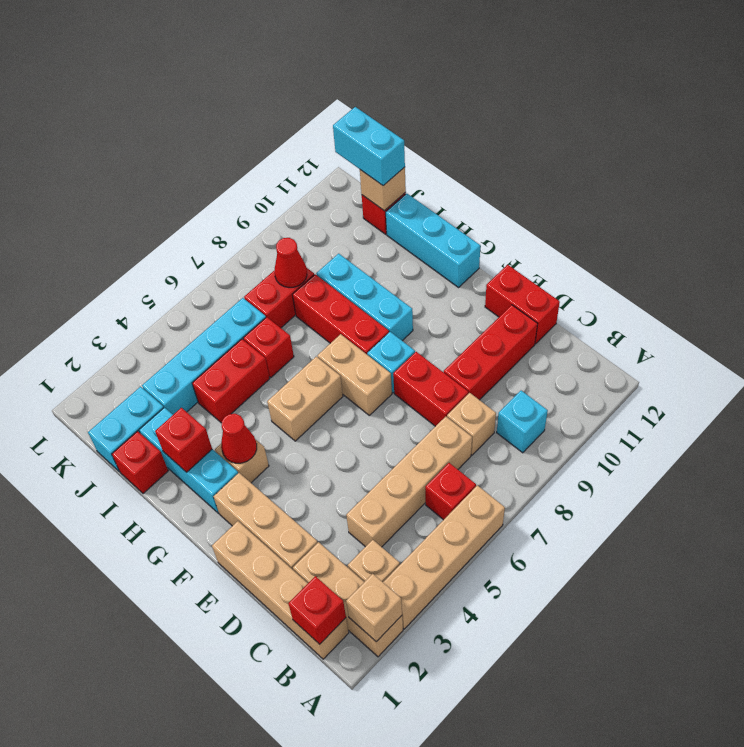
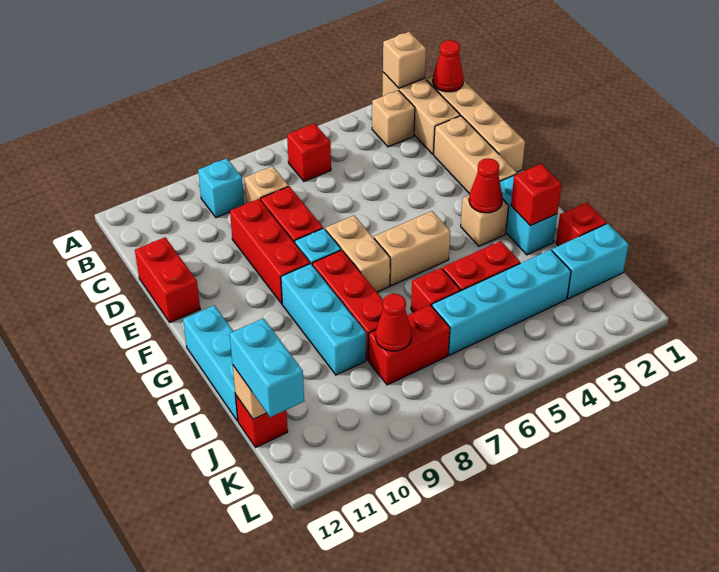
tan 1x4 brick [383,485,505,629] -> none
red 1x1 brick [288,576,346,644] -> red 1x1 cone [433,40,464,92]
tan 1x4 brick [346,417,472,547] -> none
red 1x3 brick [444,305,537,400] -> red 1x3 brick turned to [230,199,310,304]
cyan 1x3 brick [139,408,238,513] -> cyan 1x2 brick [500,176,557,255]

